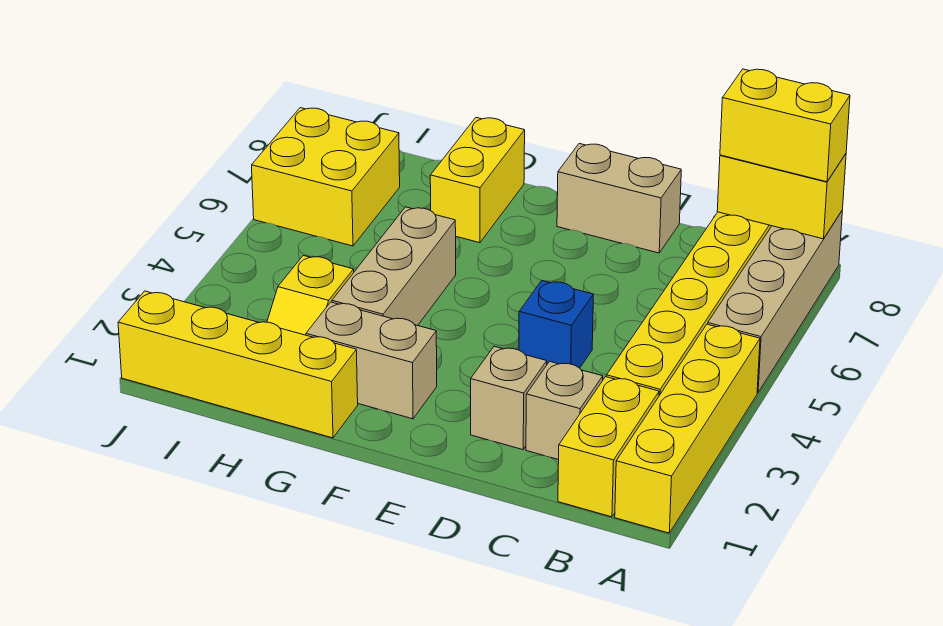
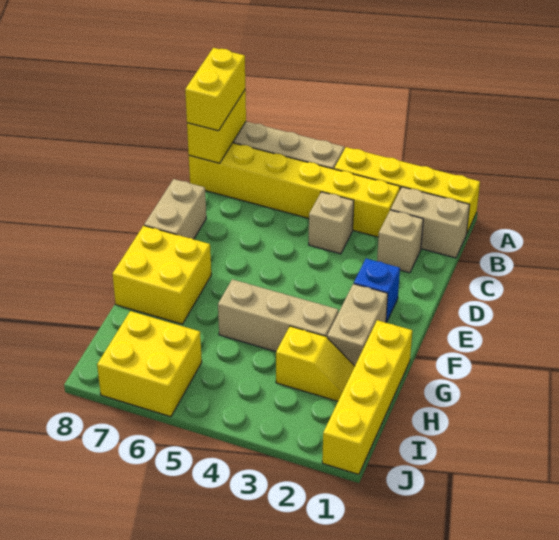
yellow 1x2 brick [558,377,659,517] -> tan 1x2 brick [391,187,470,258]
tan 1x1 brick [471,346,547,450] -> tan 1x1 brick moved to [309,192,354,254]
blue 1x1 brick [519,281,593,368] -> blue 1x1 brick moved to [354,259,400,322]
yellow 1x2 brick [430,118,525,243] -> yellow 2x2 brick [112,226,211,324]

